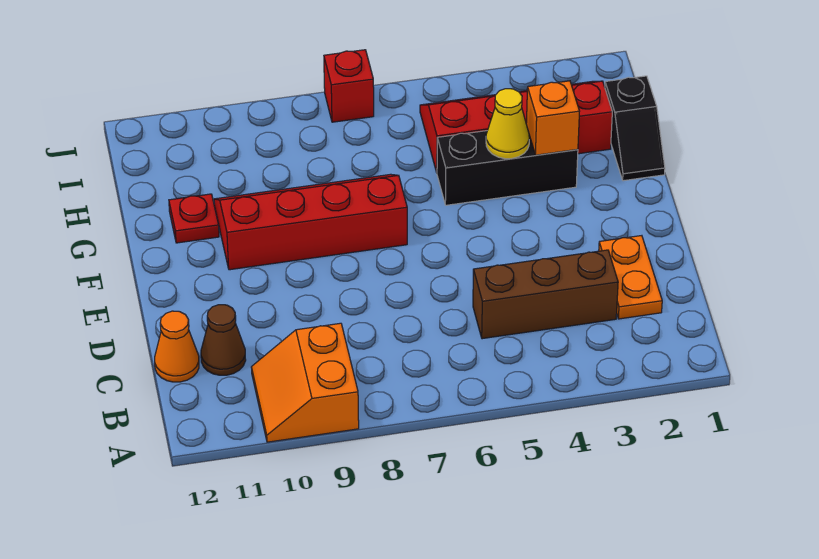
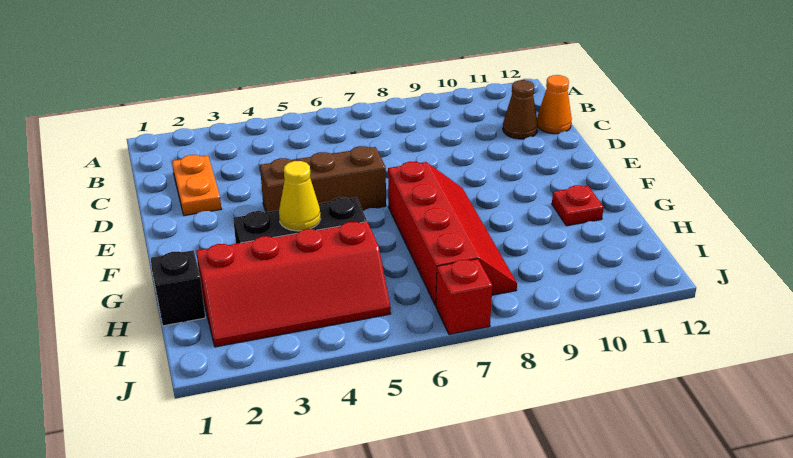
orange 2x2 slope [251,323,359,442] -> none
brown 1x3 brick [473,250,618,339] -> brown 1x3 brick moved to [260,146,386,212]
red 2x4 slope [214,174,407,270] -> red 2x4 slope turned to [388,162,517,306]
orange 1x1 brick [526,81,579,155] -> none

